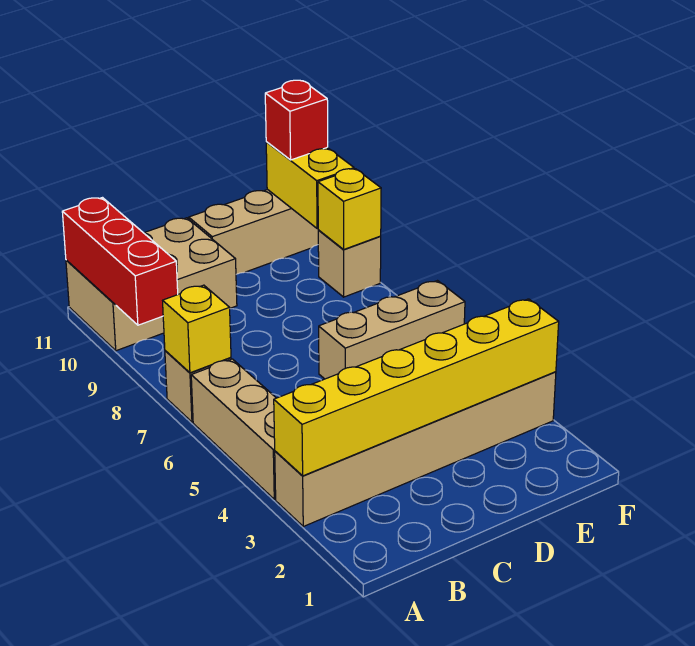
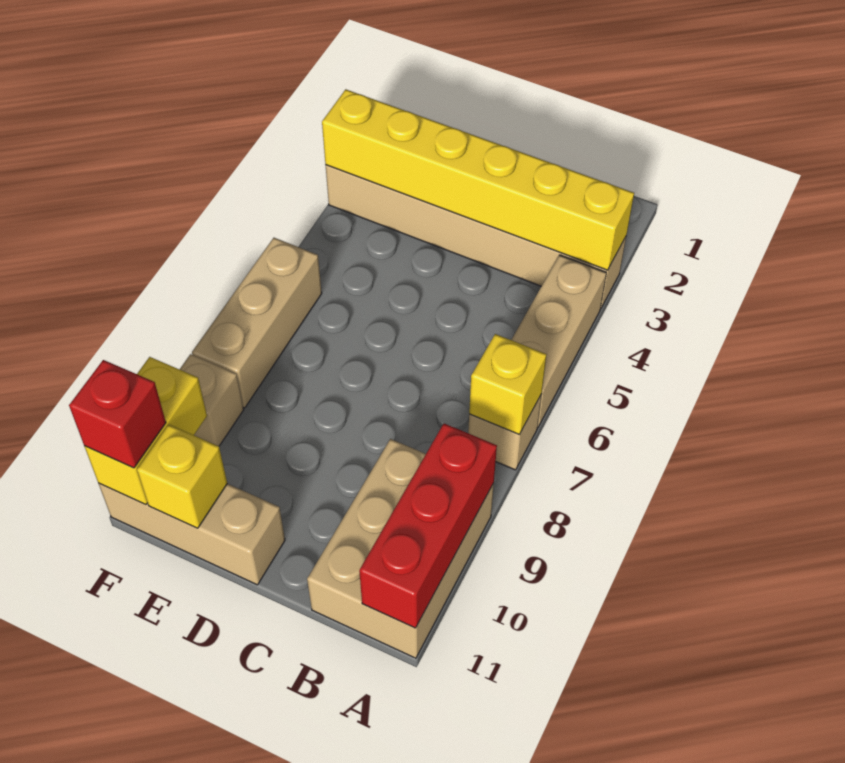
tan 2x3 brick [66,218,237,351] -> tan 2x3 brick turned to [307,439,494,658]
tan 1x3 brick [319,281,465,379] -> tan 1x3 brick turned to [192,238,322,408]
yellow 1x1 brick [318,169,381,249] -> yellow 1x1 brick moved to [137,425,227,528]

